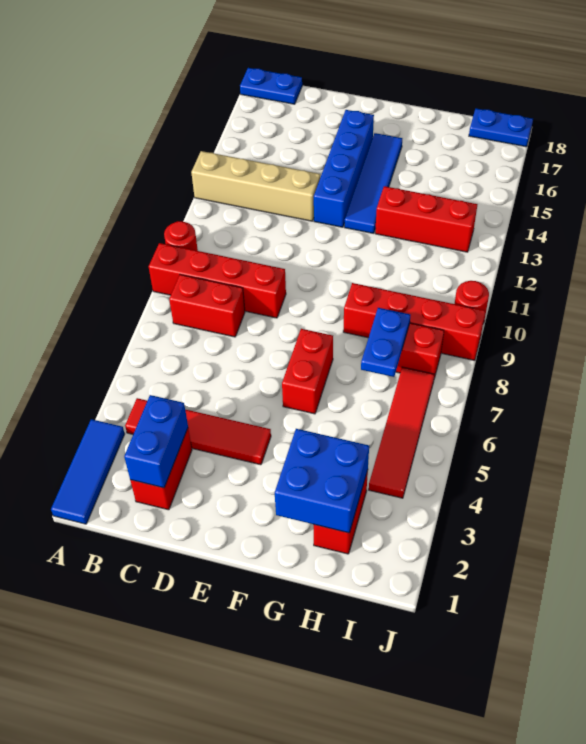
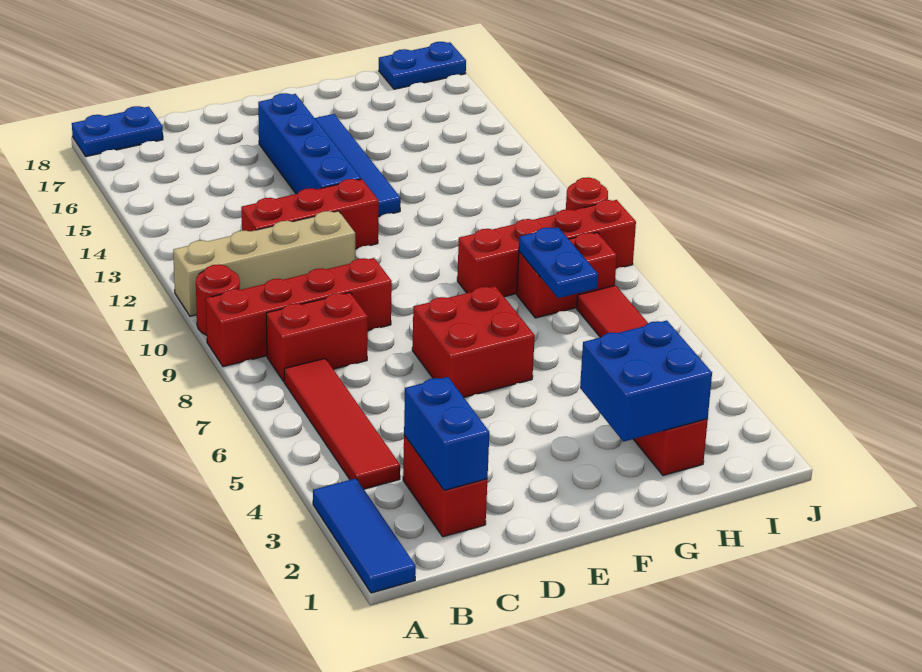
tan 1x4 brick [191,151,320,221] -> tan 1x4 brick moved to [173,211,355,316]
red 1x4 tile [125,398,271,465] -> red 1x4 tile turned to [284,358,400,489]
red 1x2 brick [282,329,333,414] -> red 2x2 brick [412,286,535,397]
red 1x3 brick [375,186,478,252] -> red 1x3 brick moved to [241,179,379,249]

